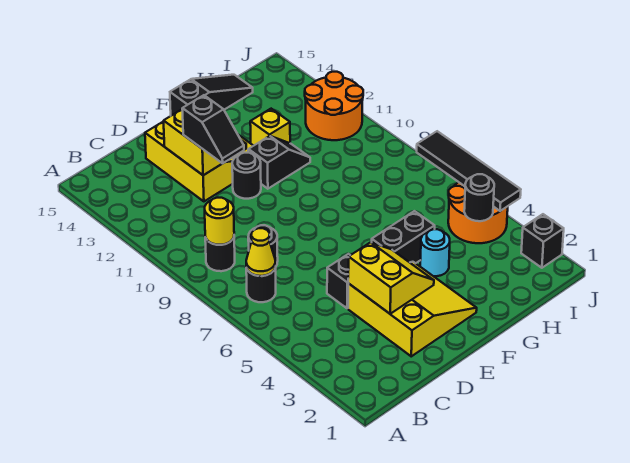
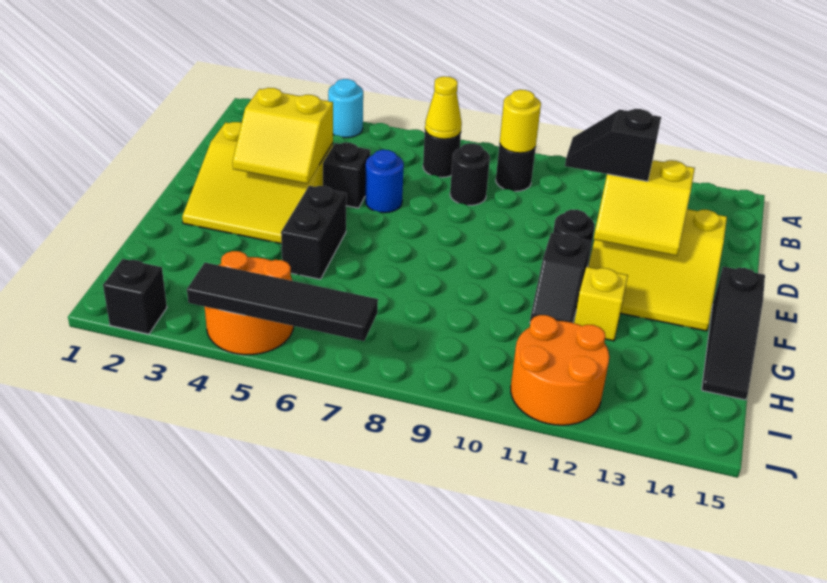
none -> blue 1x1 round brick [365,150,404,213]
cyan 1x1 round brick [420,229,450,276] -> cyan 1x1 round brick moved to [328,79,363,138]
black 1x1 round brick [464,174,494,221] -> none

